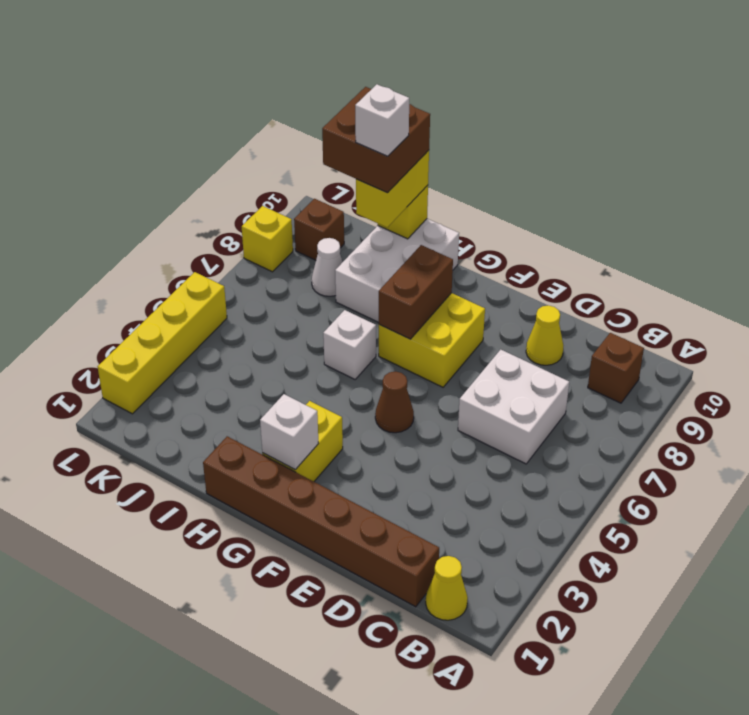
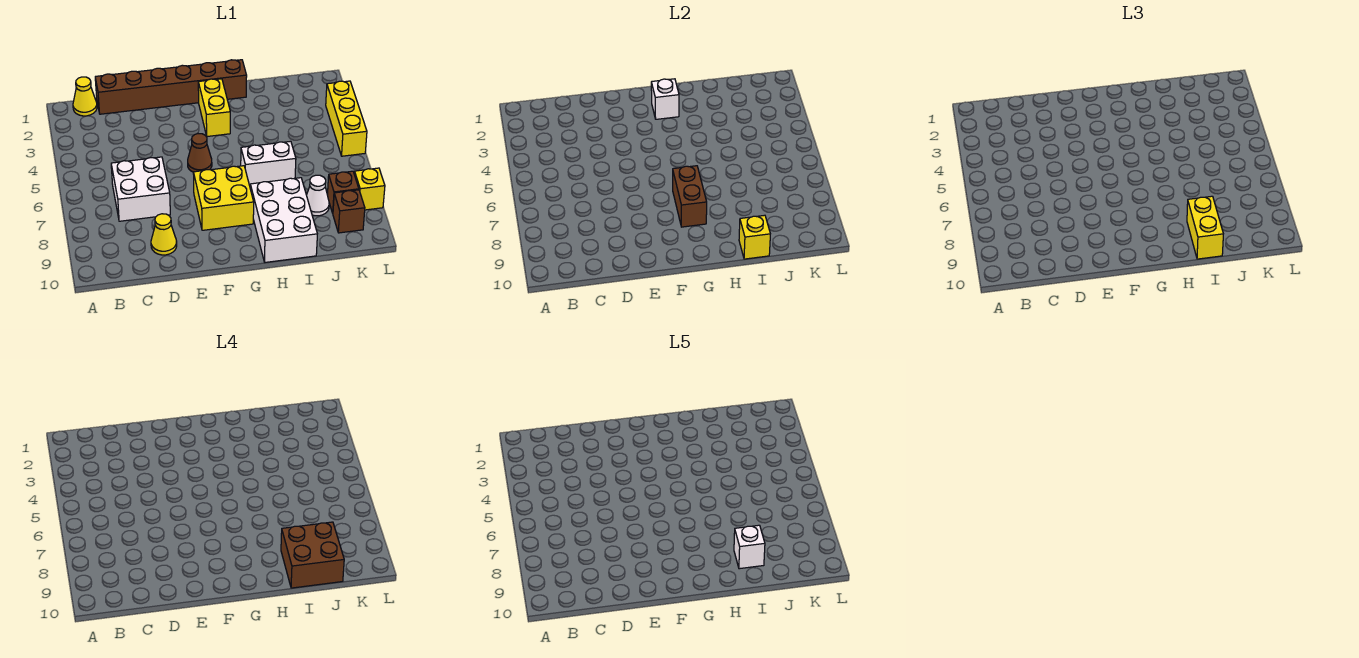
brown 1x1 brick [588,333,644,403] -> brown 1x1 brick moved to [327,171,359,213]
white 1x1 brick [323,310,376,379] -> white 1x2 brick [241,141,296,186]
yellow 1x4 brick [98,272,227,414] -> yellow 1x3 brick [326,81,367,156]

